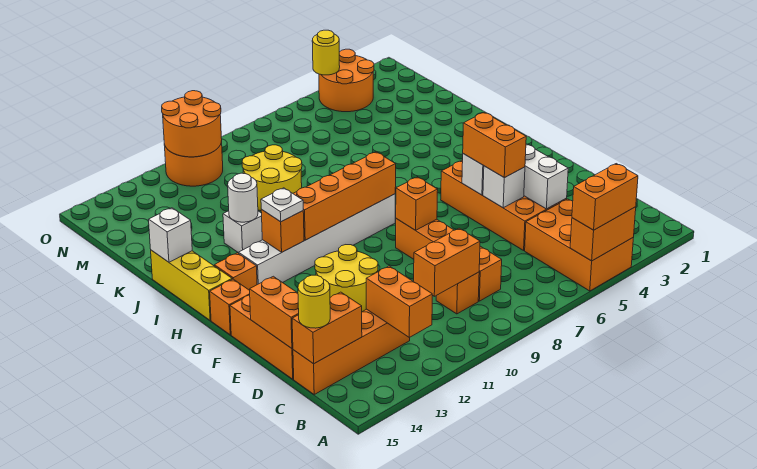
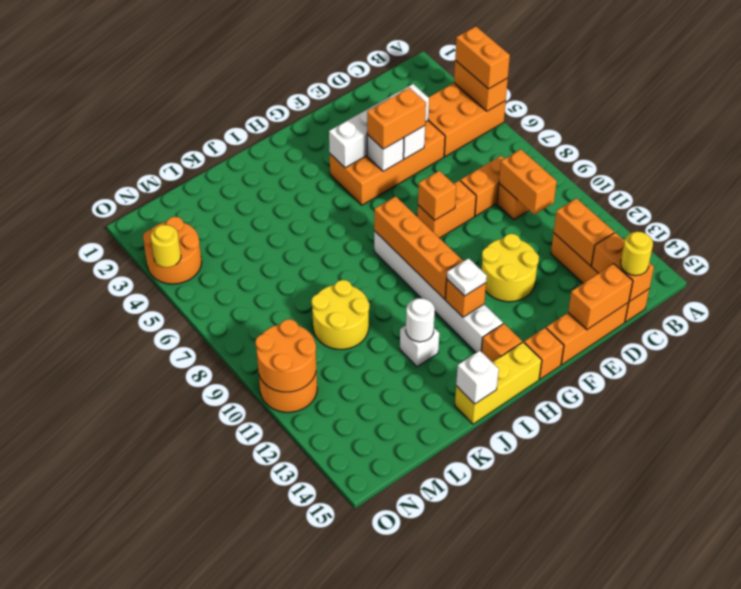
orange 1x2 brick [366,266,432,338] -> orange 1x2 brick turned to [554,198,614,266]

